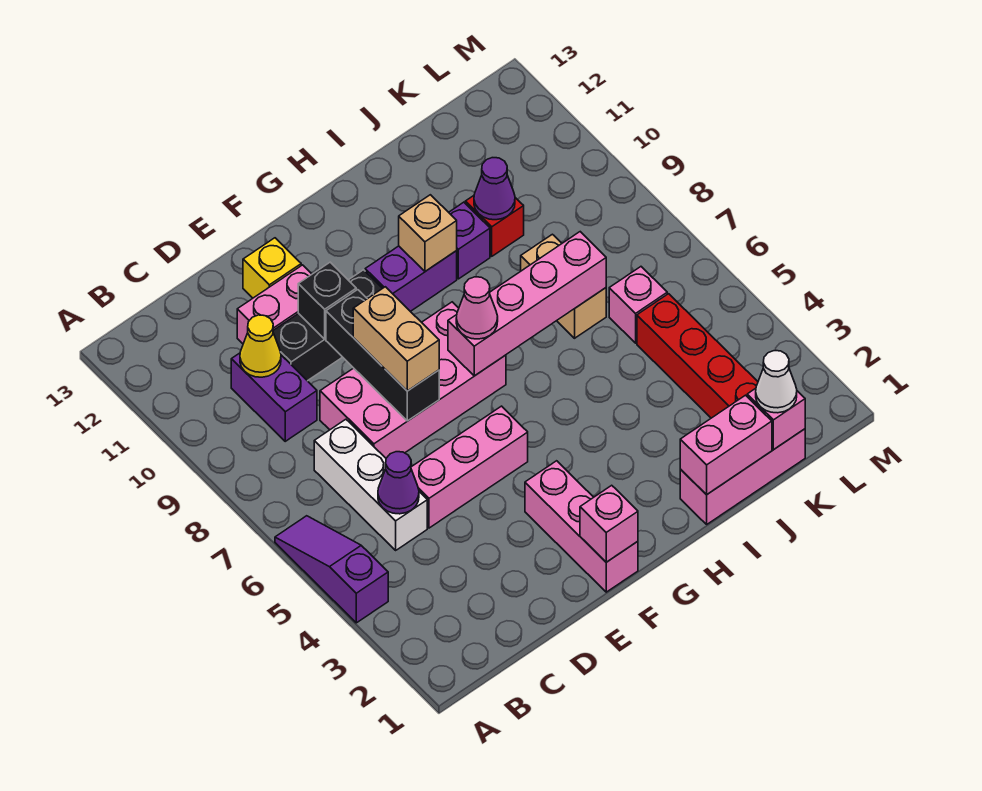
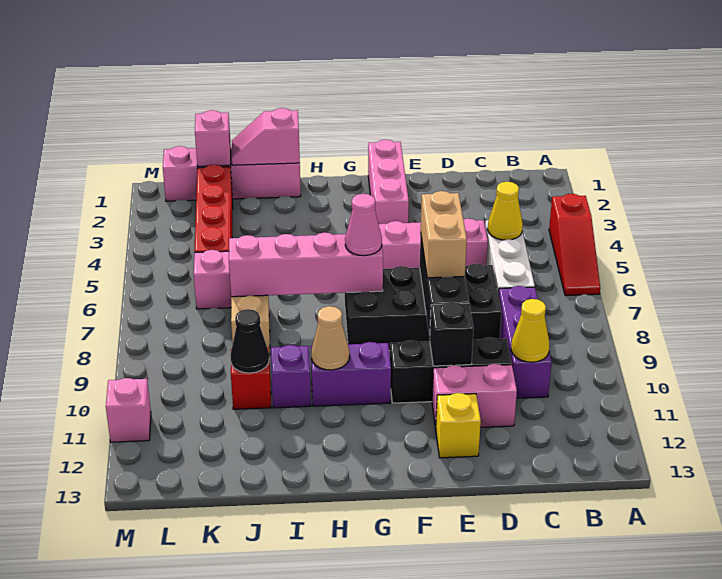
purple 1x3 slope [275,516,388,623] -> red 1x3 slope [549,194,600,296]
purple 1x1 cone [378,452,419,514] -> yellow 1x1 cone [488,182,523,240]
purple 1x2 brick [231,353,317,441] -> purple 1x3 brick [498,286,552,398]
pink 2x4 brick [320,302,506,458] -> black 2x4 brick [345,264,502,351]
pink 1x1 brick [580,485,638,562] -> pink 1x1 brick moved to [106,378,151,442]
tan 1x1 brick [399,195,457,271] -> tan 1x1 cone [311,306,350,370]
pink 1x3 brick [680,429,805,524] -> pink 1x4 brick [163,146,301,201]
pink 1x2 brick [680,395,772,495] -> pink 1x2 slope [232,108,300,165]
purple 1x1 cone [474,158,515,220] -> black 1x1 cone [231,309,269,373]
white 1x1 cone [756,351,797,413] -> none

